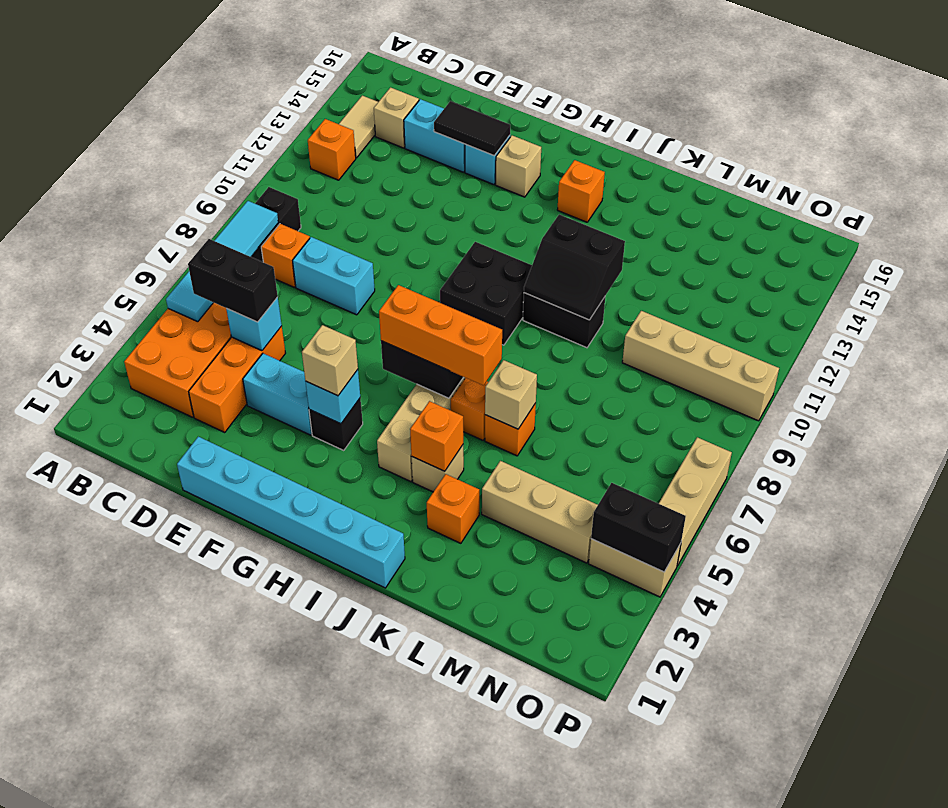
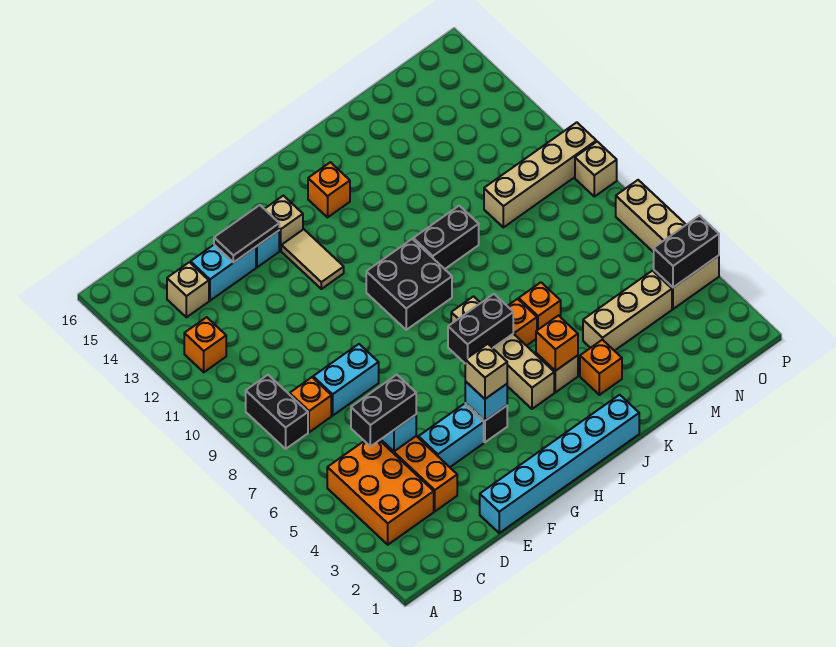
cyan 1x4 tile [166,201,278,322] -> none
tan 1x2 tile [339,96,378,158] -> tan 1x2 tile moved to [281,229,344,289]
orange 1x3 brick [379,285,502,385] -> none
black 2x2 slope [524,214,625,320] -> none
tan 1x1 brick [485,360,537,429] -> tan 1x1 brick moved to [575,142,617,197]

